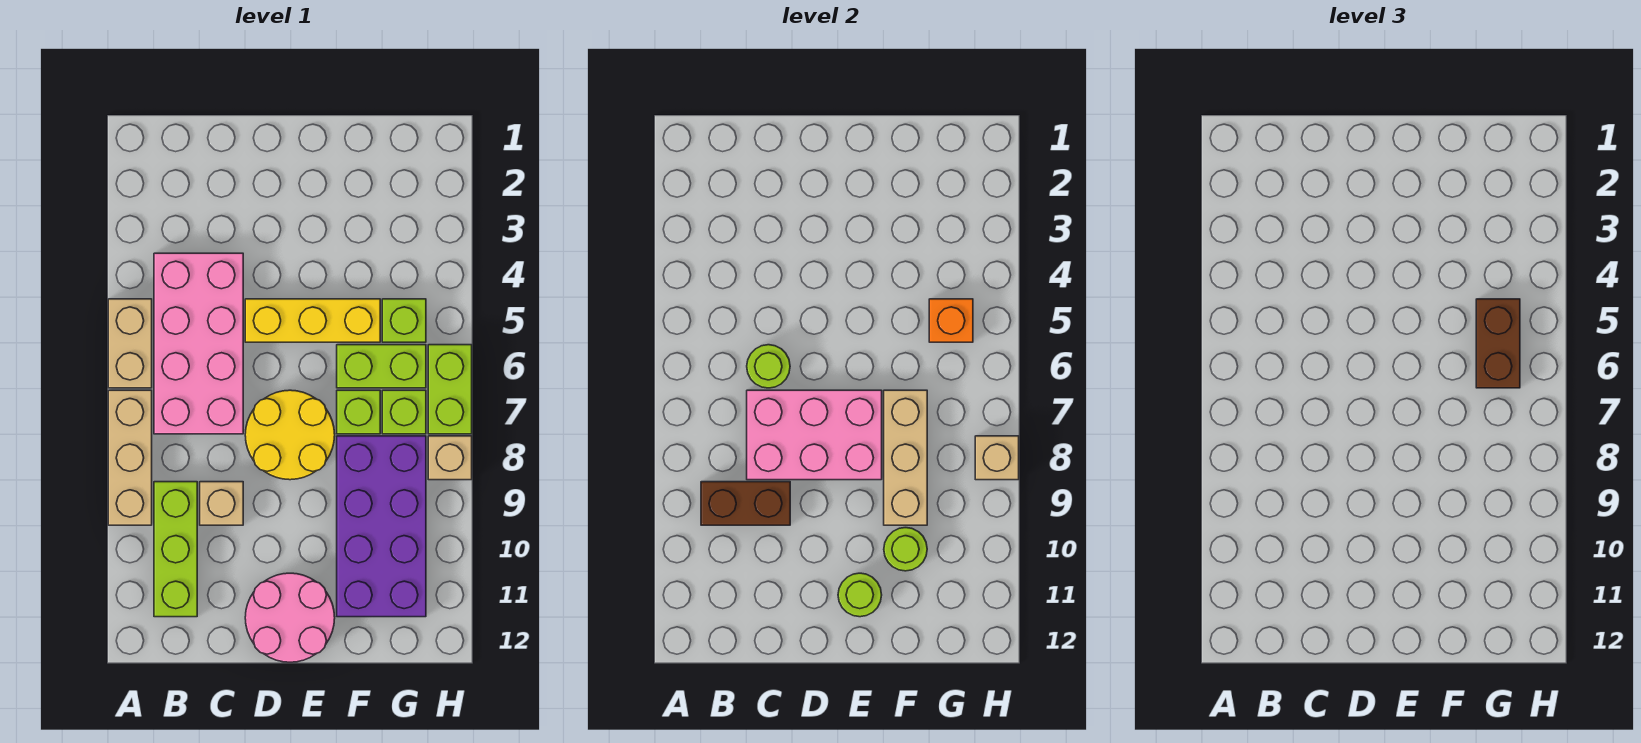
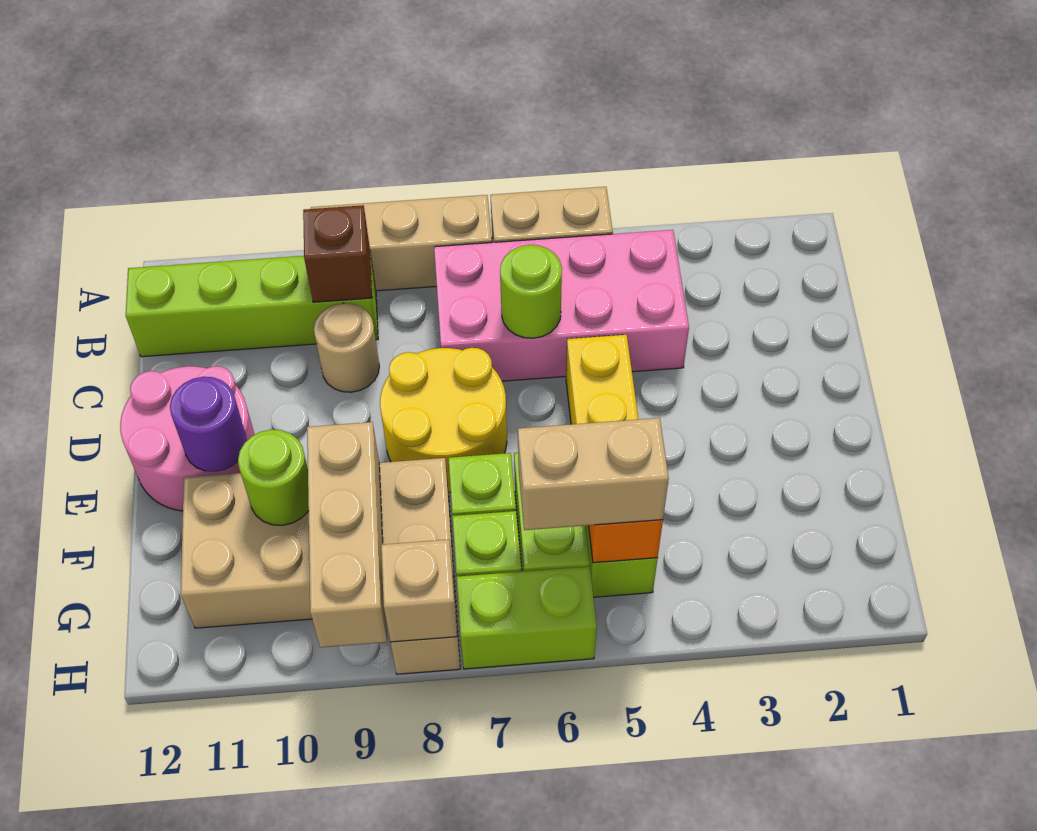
lime 1x3 brick [154,482,197,617] -> lime 1x4 brick [126,253,378,357]
brown 1x2 brick [701,482,790,525] -> brown 1x1 brick [303,205,372,302]
pink 2x3 brick [747,390,882,480] -> none
tan 1x1 brick [200,482,243,525] -> tan 1x1 round brick [314,303,379,392]
lime 1x1 round brick [838,573,882,617] -> purple 1x1 round brick [170,377,247,472]
tan 1x3 brick [884,390,927,525] -> tan 1x3 brick turned to [307,422,387,647]
purple 2x4 brick [337,436,426,617] -> tan 2x4 brick [181,458,456,628]
brown 1x2 brick [1476,299,1520,388] -> tan 1x2 brick [518,418,669,530]

